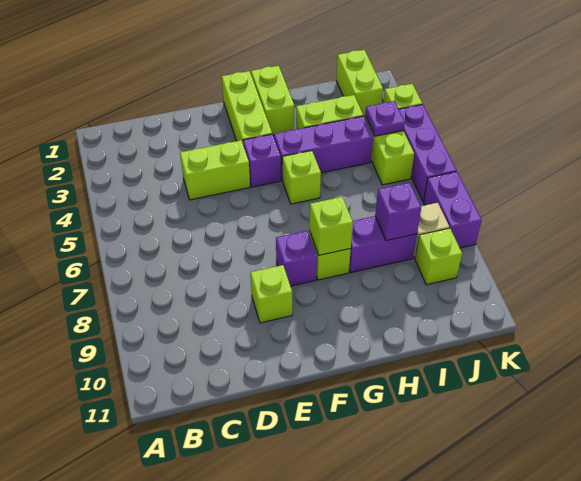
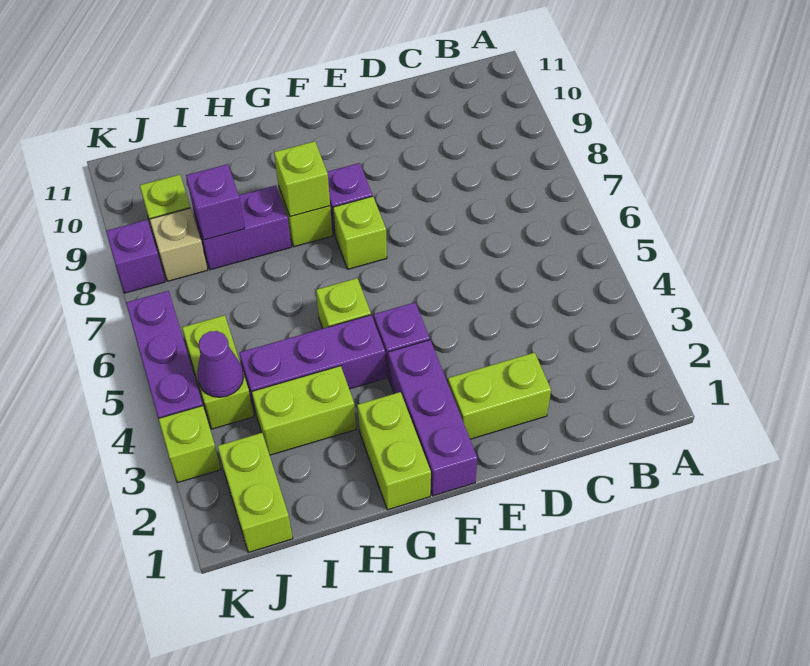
lime 1x2 brick [180,140,250,200] -> lime 1x2 brick moved to [448,352,551,439]
lime 1x1 brick [251,265,292,323] -> lime 1x1 brick moved to [333,196,387,269]
lime 1x3 brick [222,71,272,143] -> purple 1x3 brick [388,340,477,496]
purple 1x1 plate [365,101,405,136] -> purple 1x1 cone [197,331,244,397]
purple 1x2 brick [424,172,482,248] -> purple 1x1 brick [106,220,165,293]

